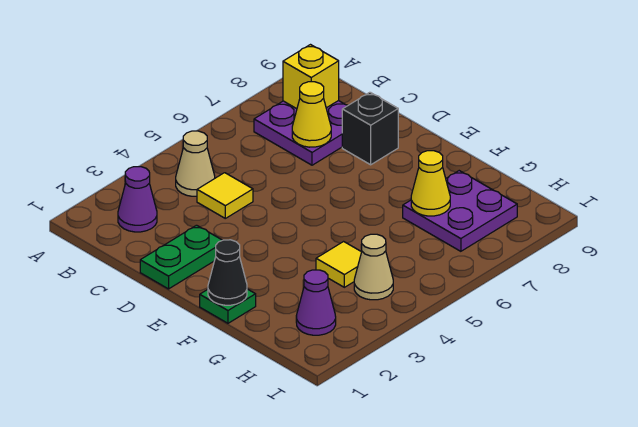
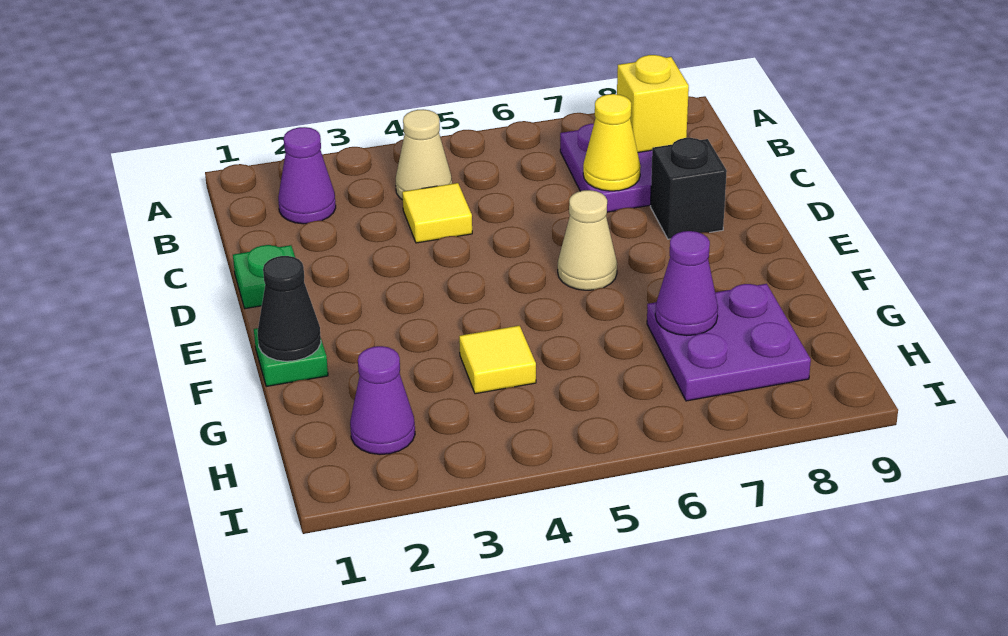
green 1x2 plate [140,225,222,289] -> green 1x1 plate [233,245,295,309]
yellow 1x1 cone [411,151,450,216] -> purple 1x1 cone [655,231,718,336]
tan 1x1 cone [354,234,393,300] -> tan 1x1 cone moved to [558,190,617,290]

